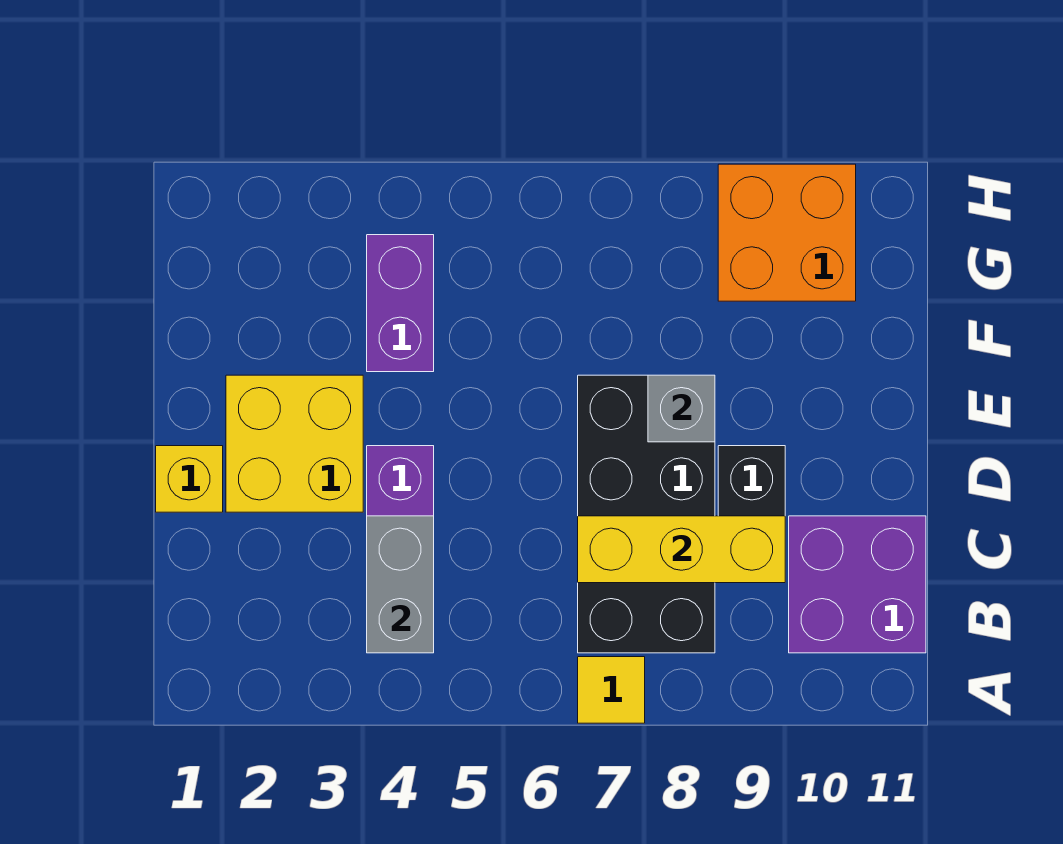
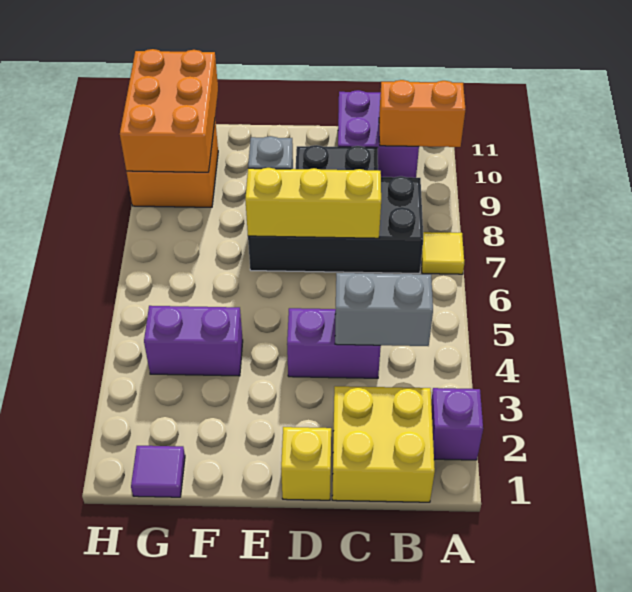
none -> purple 1x1 brick [431,388,483,460]
none -> orange 1x2 brick [379,80,465,147]
yellow 1x3 brick [578,516,785,583] -> yellow 1x3 brick turned to [245,168,381,238]
yellow 2x2 brick [226,375,363,512] -> yellow 2x2 brick moved to [332,386,435,502]
none -> purple 1x1 tile [131,446,185,497]
none -> orange 2x3 brick [120,49,218,172]

